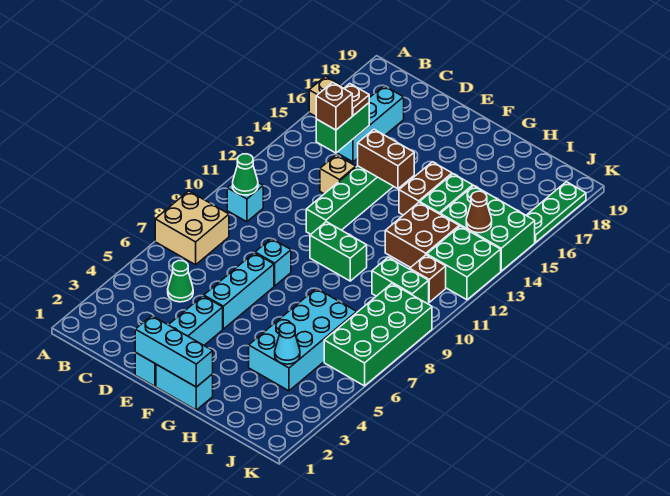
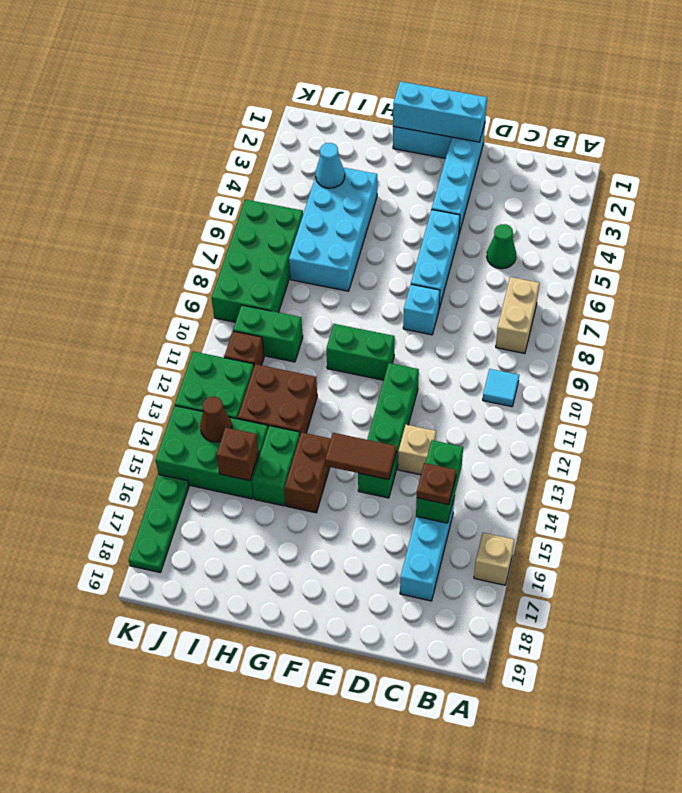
tan 2x2 brick [155,191,229,265] -> tan 1x2 brick [496,277,539,353]
cyan 1x1 brick [227,183,263,222] -> cyan 1x1 tile [483,369,519,407]
green 1x1 cone [233,154,258,195] -> none
brown 1x1 brick [316,82,352,130] -> brown 1x1 brick moved to [216,427,259,481]
brown 1x2 brick [358,129,414,189] -> brown 1x2 tile [325,433,396,480]

